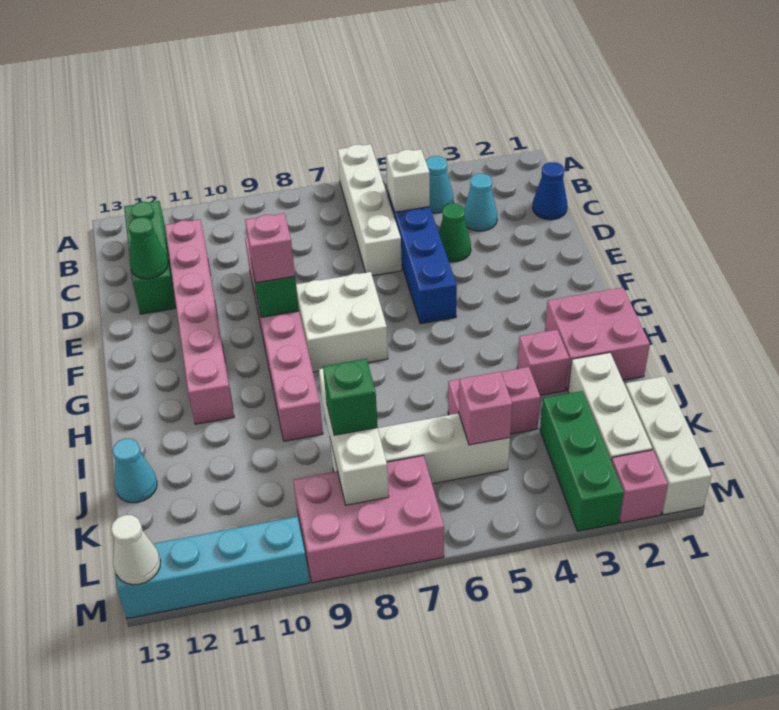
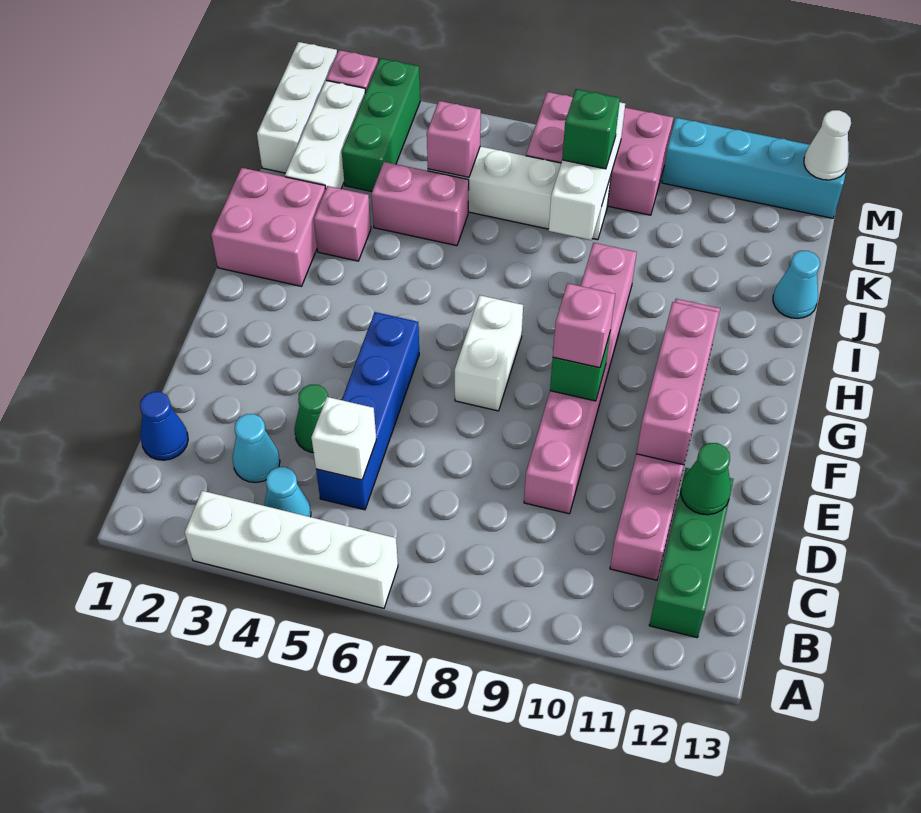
white 1x4 brick [338,144,402,276] -> white 1x4 brick turned to [185,491,398,608]
none -> pink 1x3 brick [636,302,719,465]
white 2x2 brick [296,272,388,372] -> white 1x2 brick [455,295,523,411]

